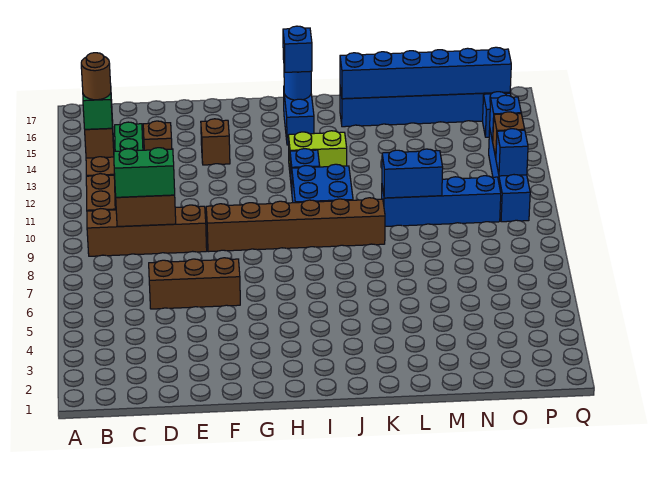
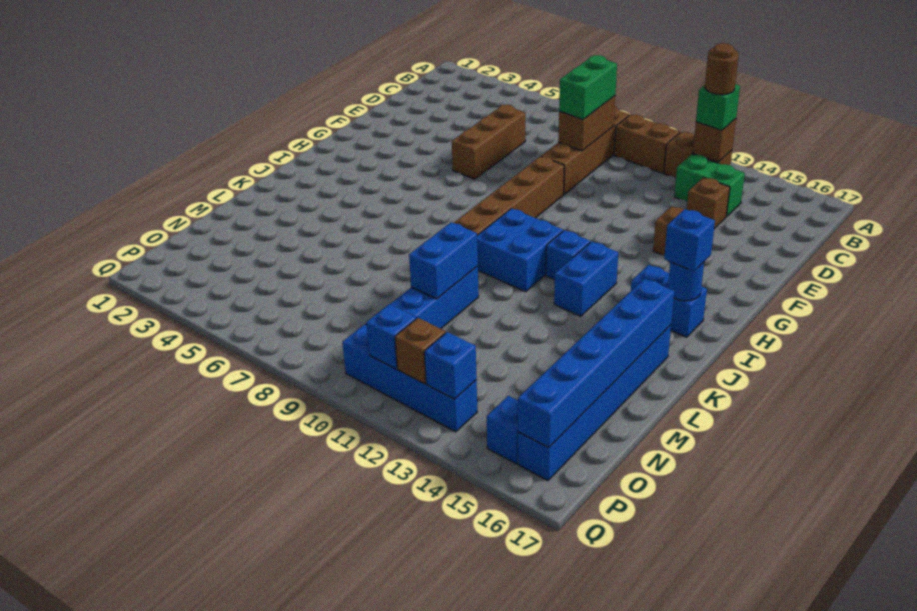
lime 1x2 brick [288,131,347,170] -> blue 1x2 brick [554,241,618,316]

